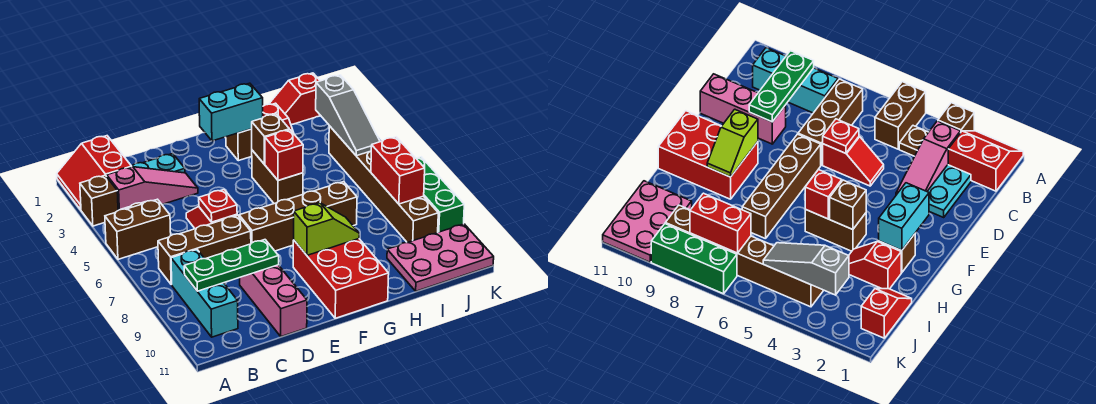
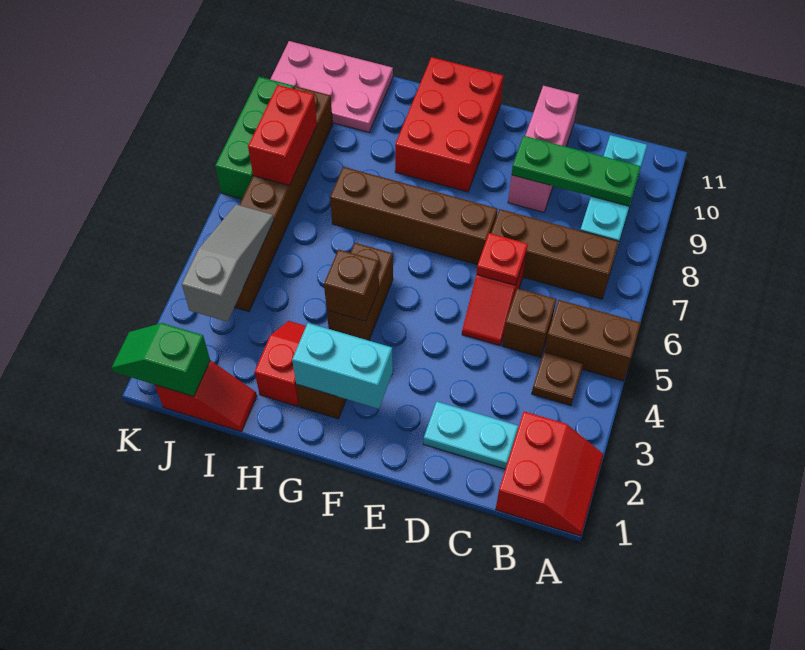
brown 1x1 brick [80,175,118,226] -> brown 1x1 brick moved to [502,288,556,357]
pink 1x3 slope [107,167,198,210] -> none
lime 1x2 slope [294,203,359,255] -> none
red 1x1 brick [265,130,303,180] -> none
none -> green 1x2 slope [112,323,210,397]

